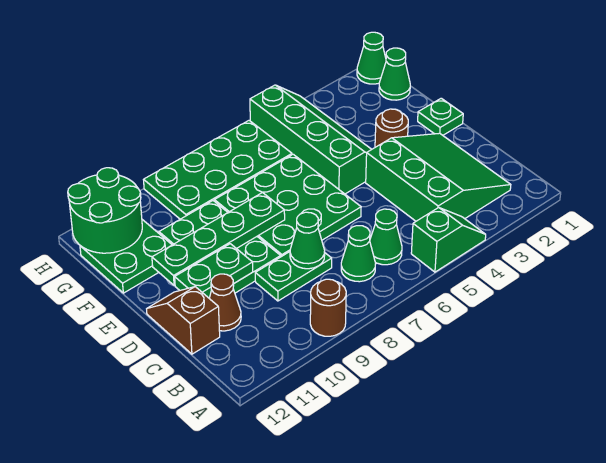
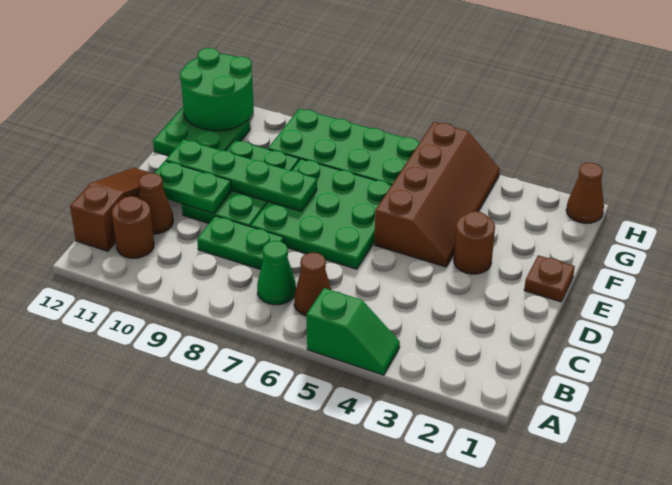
brown 1x1 round brick [310,279,346,336] -> brown 1x1 round brick moved to [112,196,154,258]
green 3x3 slope [366,133,511,221] -> none
green 1x1 cone [370,209,402,265] -> brown 1x1 cone [294,252,331,316]
green 1x1 cone [290,212,325,269] -> none
brown 1x2 slope [147,287,220,354] -> brown 1x3 slope [70,168,150,251]
green 1x1 plate [418,98,463,135] -> brown 1x1 plate [524,255,575,302]
green 2x4 slope [250,85,372,194] -> brown 2x4 slope [375,122,500,267]
green 1x1 cone [379,48,410,100] -> none
green 1x1 cone [357,32,386,84] -> brown 1x1 cone [566,162,604,223]

